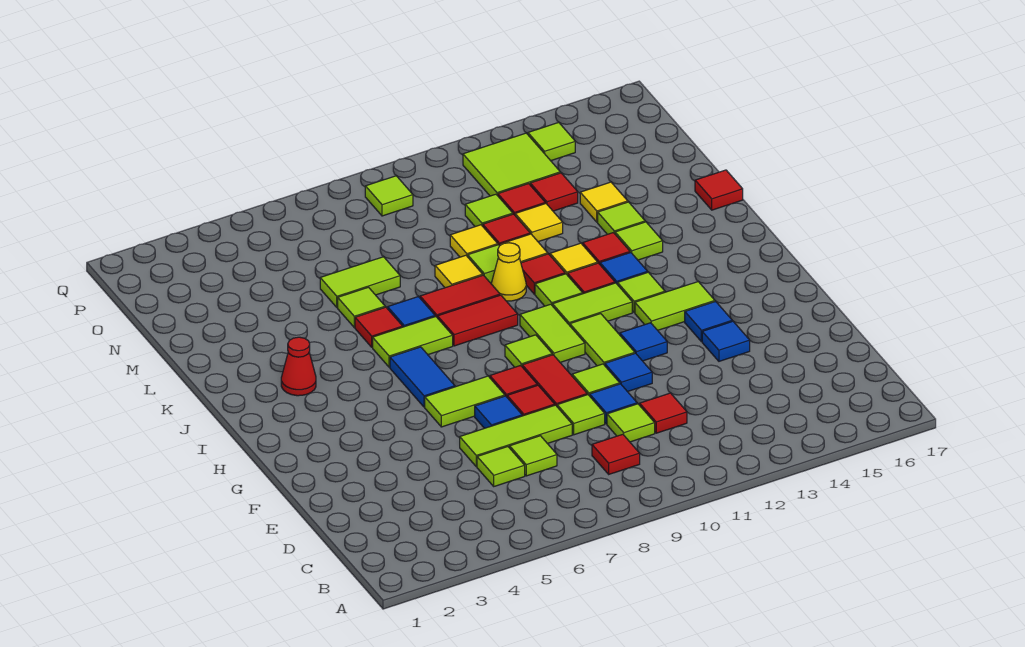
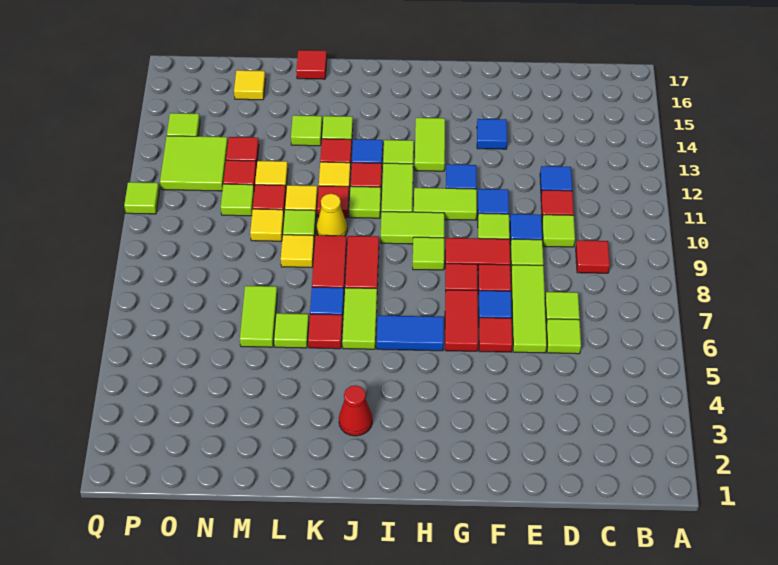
none -> red 1x1 tile [479,317,512,352]
lime 1x2 tile [425,376,505,427] -> red 1x2 tile [445,290,478,351]
blue 1x1 tile [685,301,732,342] -> blue 1x1 tile moved to [540,166,572,194]
yellow 1x1 tile [580,182,628,222] -> yellow 1x1 tile moved to [234,70,265,100]
lime 1x1 tile [365,176,413,216] -> lime 1x1 tile moved to [124,182,159,214]

